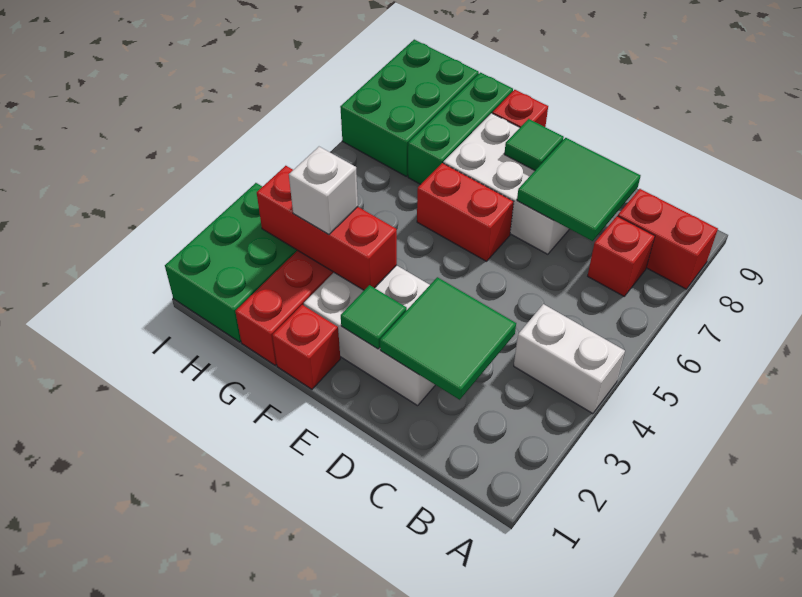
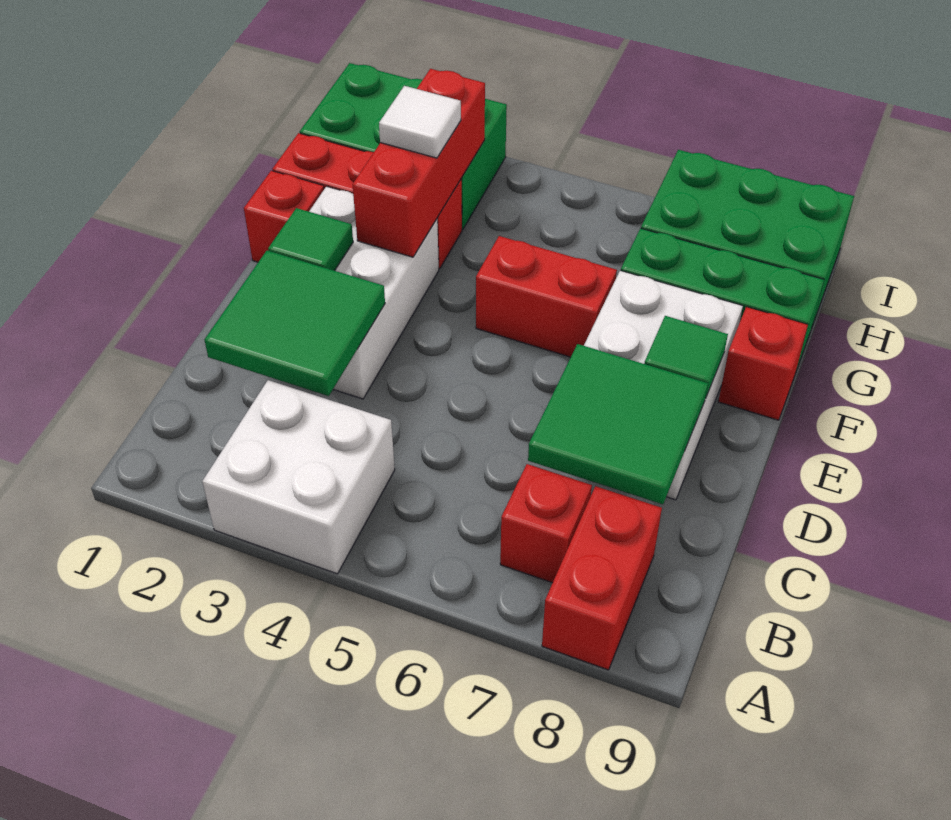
white 1x2 brick [514,304,625,414] -> white 2x2 brick [202,380,395,574]
red 1x2 brick [417,163,514,261] -> red 1x2 brick turned to [476,236,617,357]
white 1x1 brick [289,147,358,235] -> white 1x1 tile [379,86,461,158]

